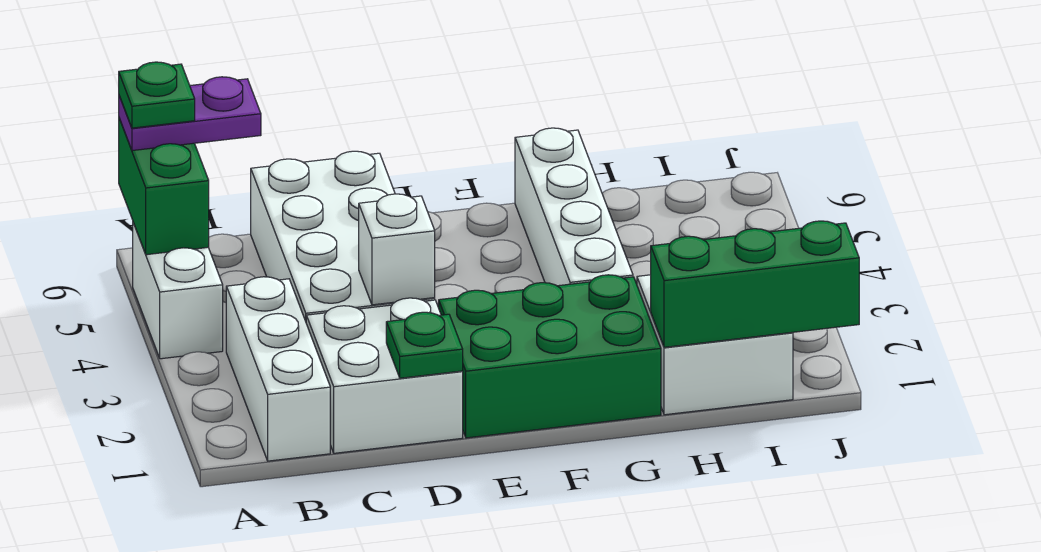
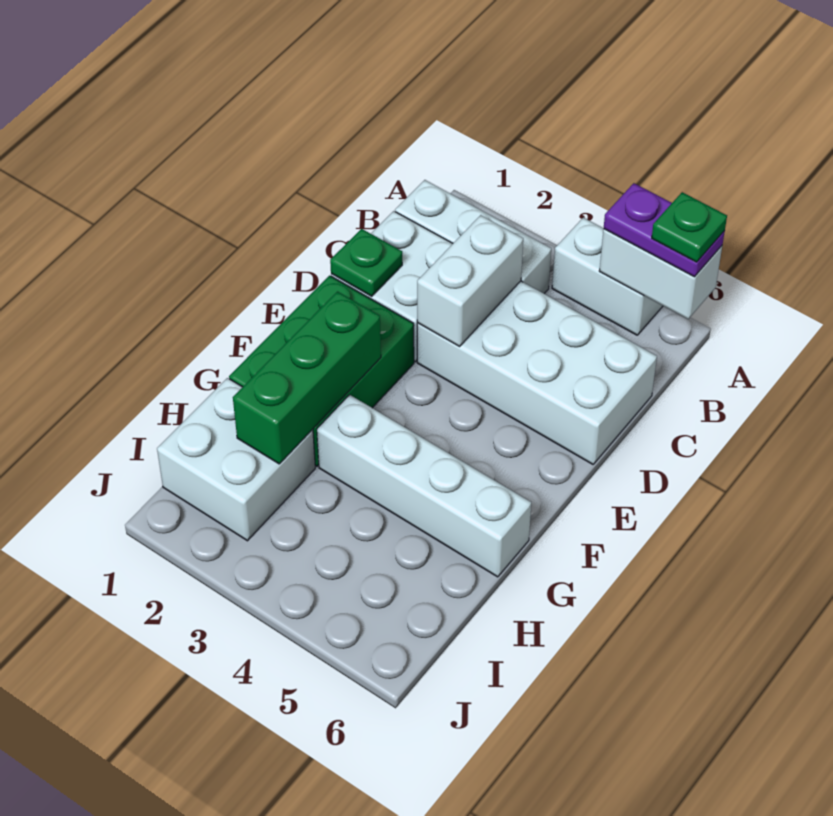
green 1x2 brick [119,118,209,255] -> white 1x2 brick [599,229,722,319]
purple 1x2 plate [119,77,261,151] -> purple 1x2 plate turned to [604,183,725,277]
white 1x1 brick [359,194,435,305] -> white 1x2 brick [417,215,523,346]
green 1x3 brick [651,221,859,347] -> green 1x3 brick moved to [233,292,381,464]

